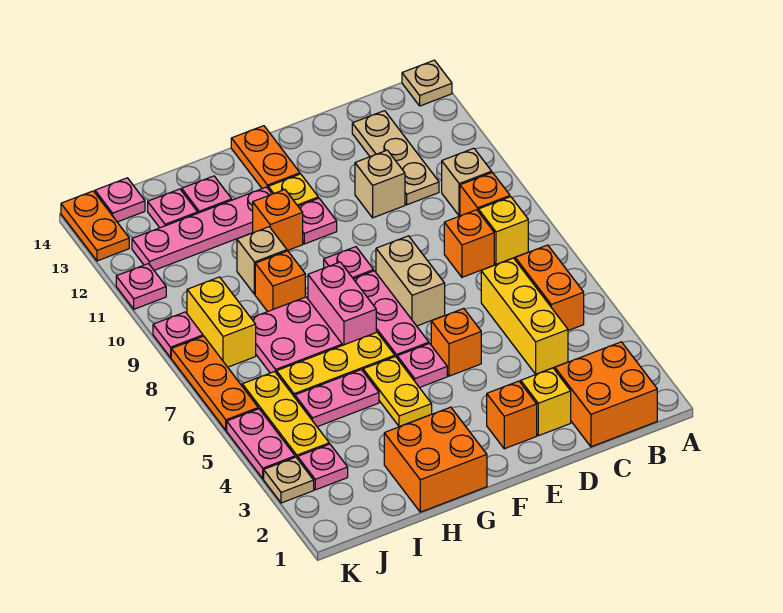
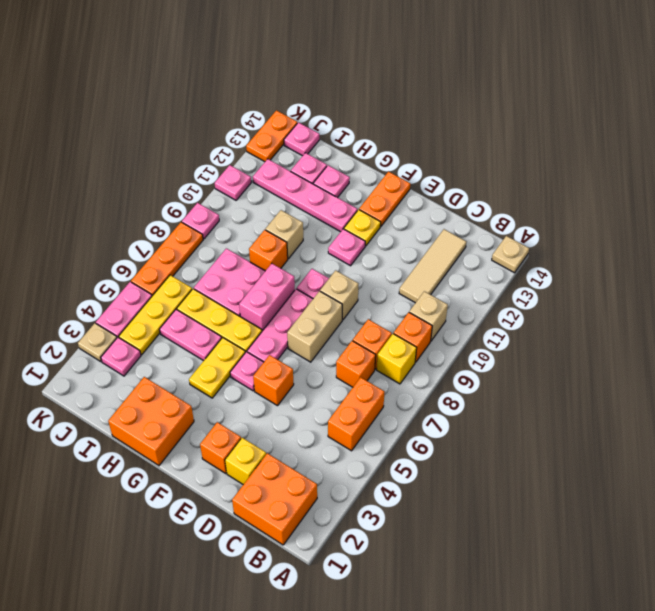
yellow 1x3 brick [481,258,568,374] -> none
tan 1x3 plate [352,111,439,205] -> tan 1x3 tile [399,229,466,303]
tan 1x1 brick [355,150,405,218] -> tan 1x1 brick moved to [320,270,358,320]
orange 1x1 brick [253,190,303,251] -> orange 1x1 brick moved to [336,341,376,387]
yellow 1x2 brick [187,277,256,367] -> none

